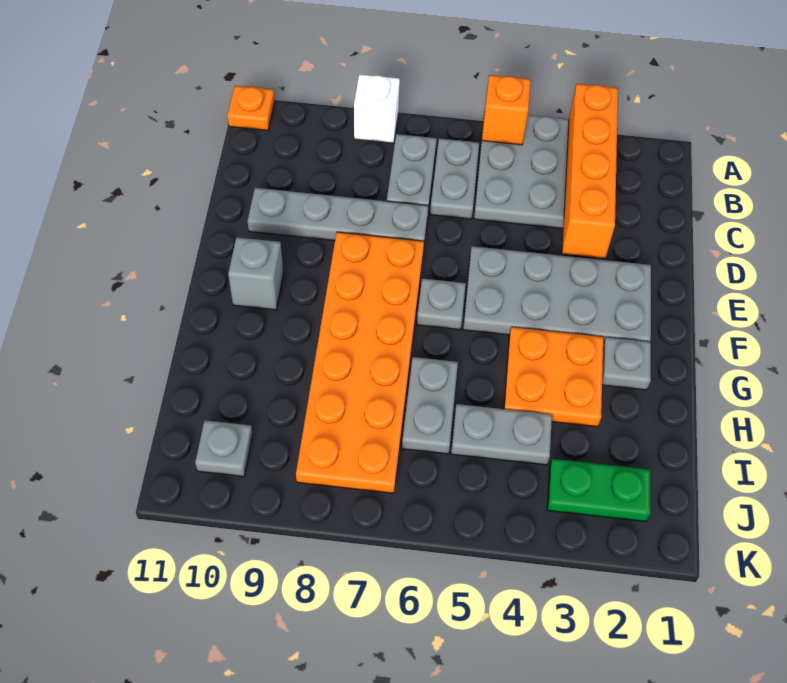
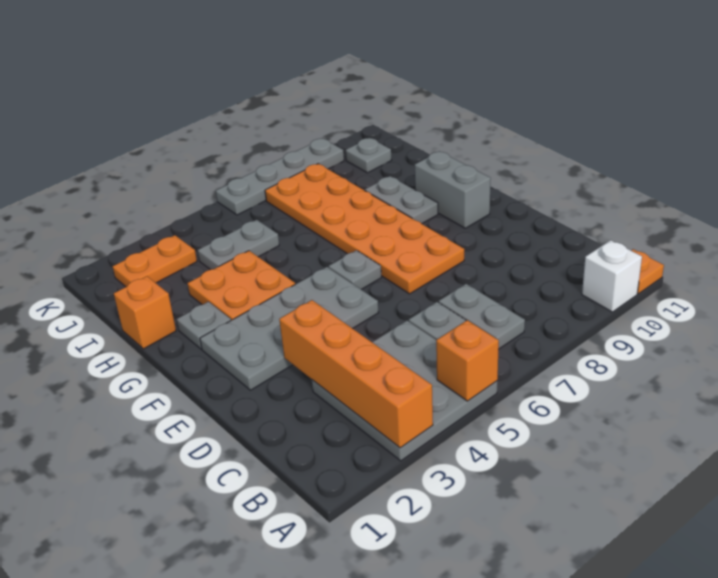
white 1x1 brick [354,74,400,143] -> white 1x1 brick moved to [582,240,642,312]
grey 1x4 plate [248,188,428,242] -> grey 1x4 plate moved to [216,139,344,215]
grey 1x1 brick [228,237,283,310] -> grey 1x2 brick [415,151,491,228]
none -> orange 1x1 brick [114,276,176,349]
grey 1x2 plate [402,357,458,454] -> grey 1x2 plate moved to [365,176,438,224]
green 1x2 plate [548,459,650,522] -> orange 1x2 plate [113,235,197,287]

